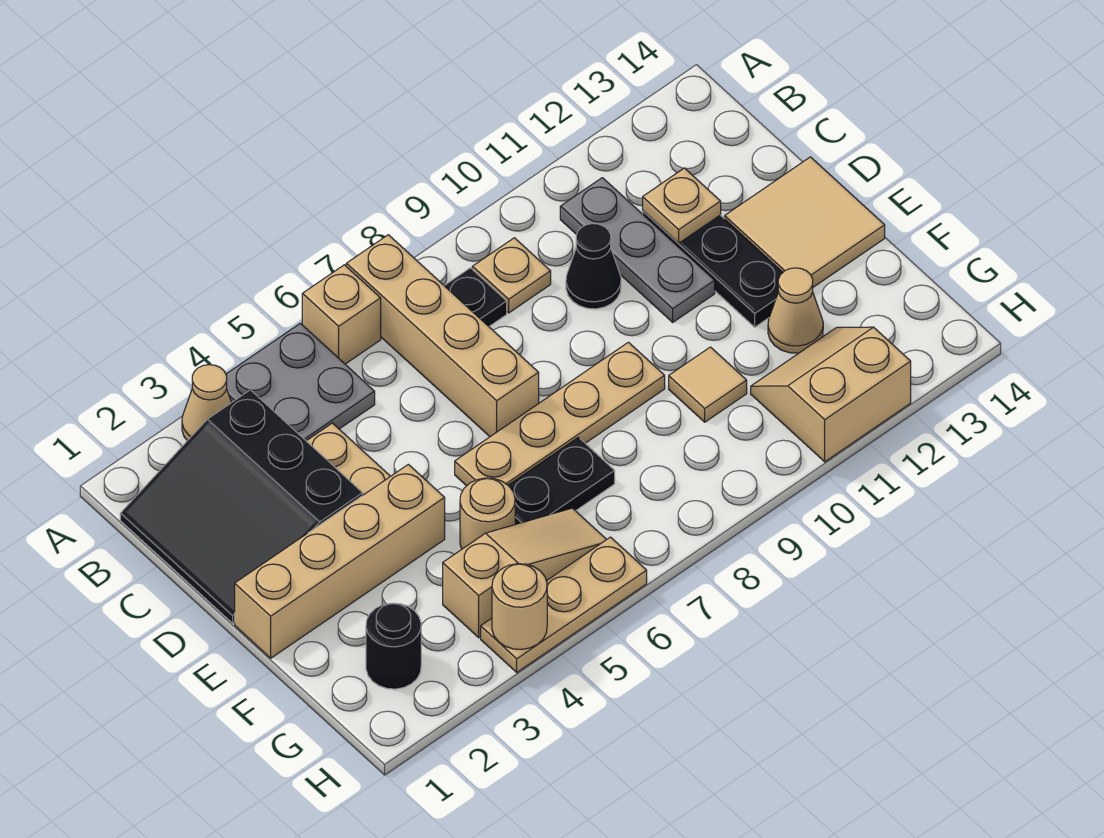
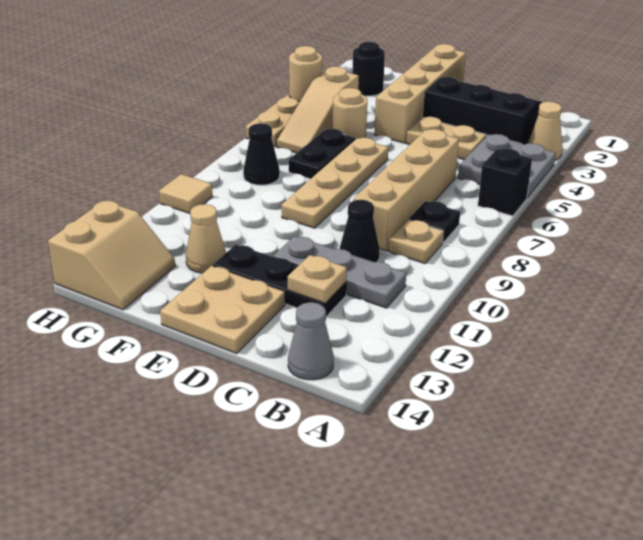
tan 1x1 brick [302,265,381,364] -> black 1x1 brick [478,148,532,216]
tan 1x4 brick [346,235,539,437] -> tan 1x4 brick turned to [353,129,459,251]
none -> grey 1x1 cone [288,302,334,380]
tan 2x2 tile [725,157,885,287] -> tan 2x2 plate [160,266,285,353]
tan 1x1 tile [669,347,747,422] -> tan 1x1 tile moved to [159,174,212,213]
none -> black 1x1 cone [243,123,280,185]
tan 2x2 slope [751,327,911,462] -> tan 2x2 slope moved to [48,201,175,310]

